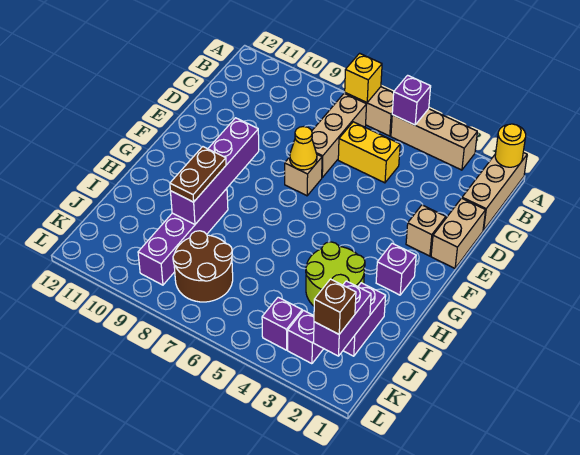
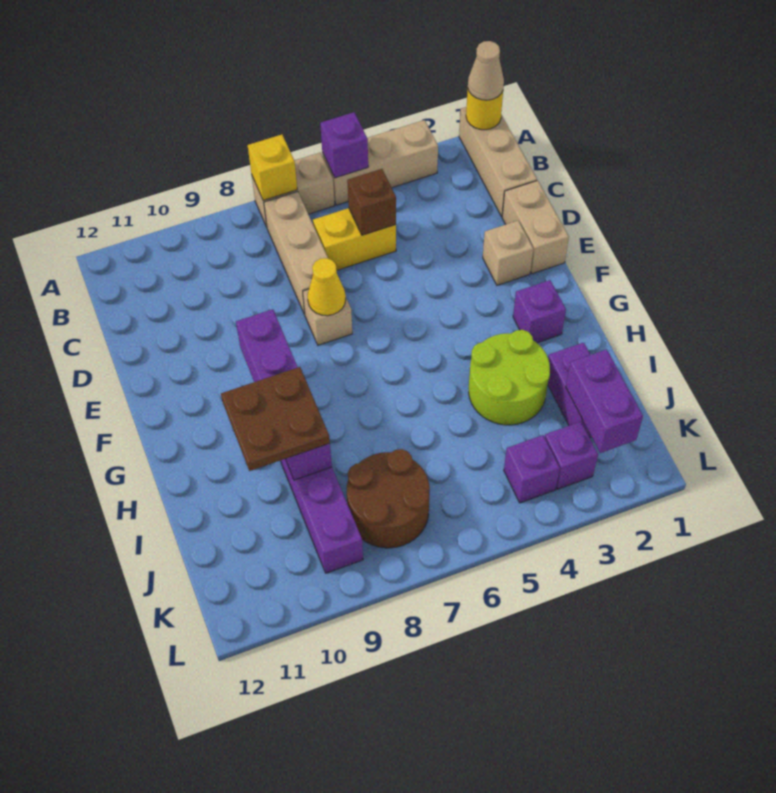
none -> tan 1x1 cone [468,41,504,100]
brown 1x2 plate [170,147,226,202] -> brown 2x2 plate [221,367,330,471]
brown 1x1 brick [314,279,356,334] -> brown 1x1 brick moved to [347,169,396,235]

